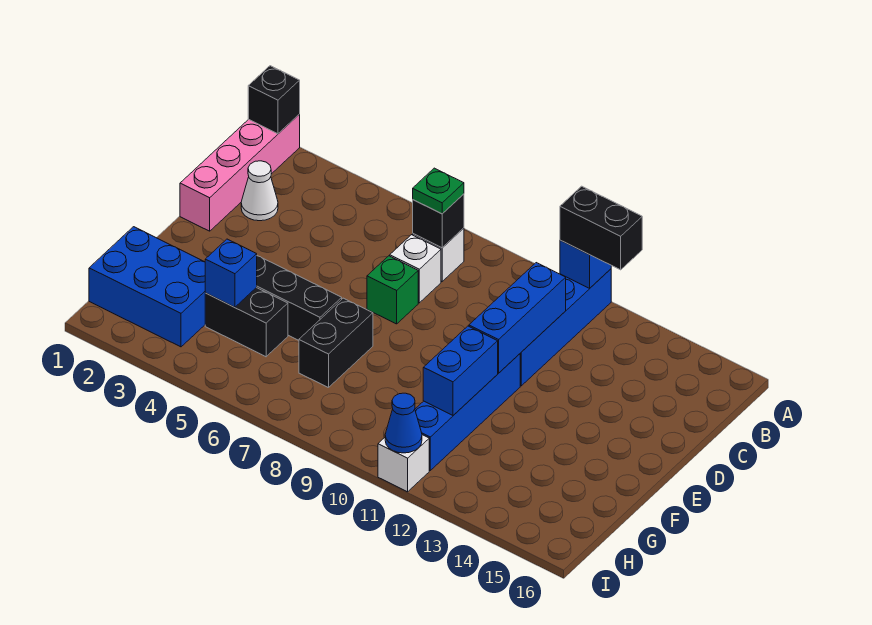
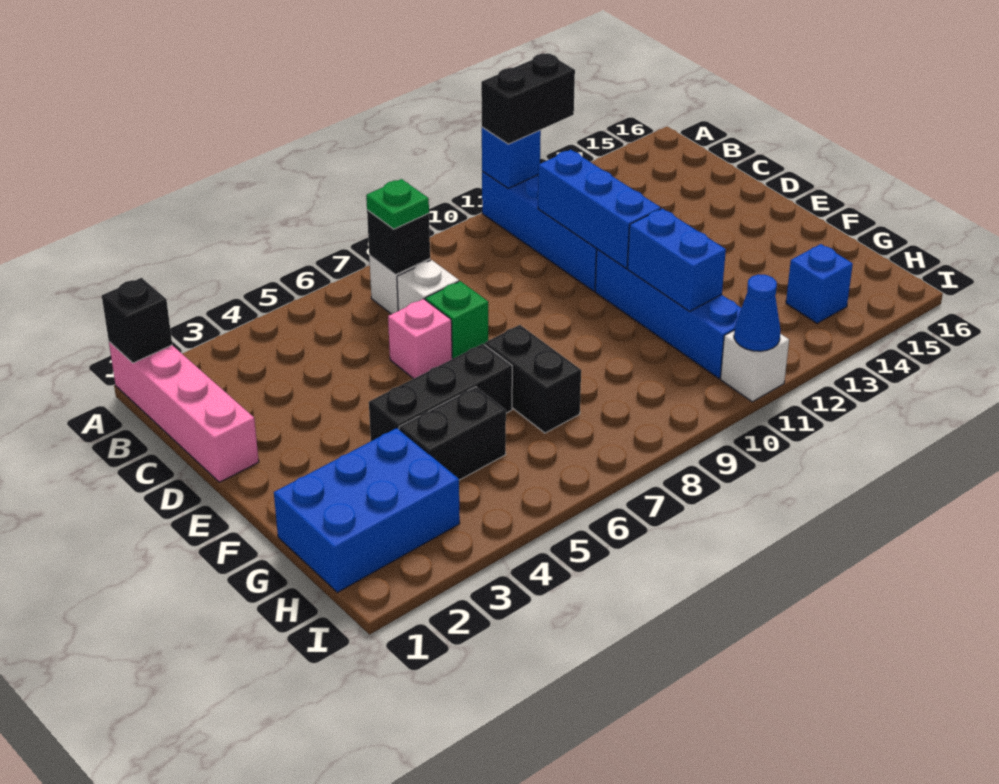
white 1x1 cone [241,161,278,221] -> none
none -> pink 1x1 brick [388,299,452,379]
blue 1x1 brick [205,239,257,307] -> blue 1x1 brick moved to [786,244,853,323]

